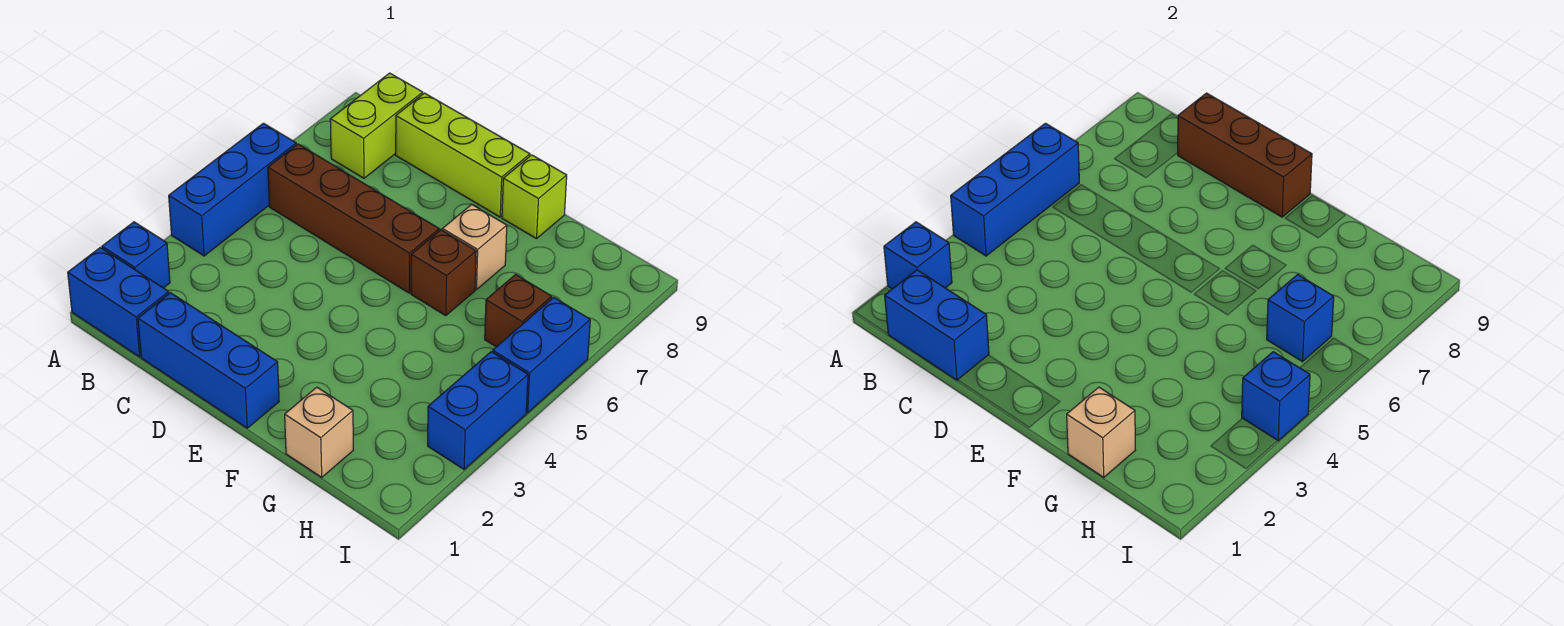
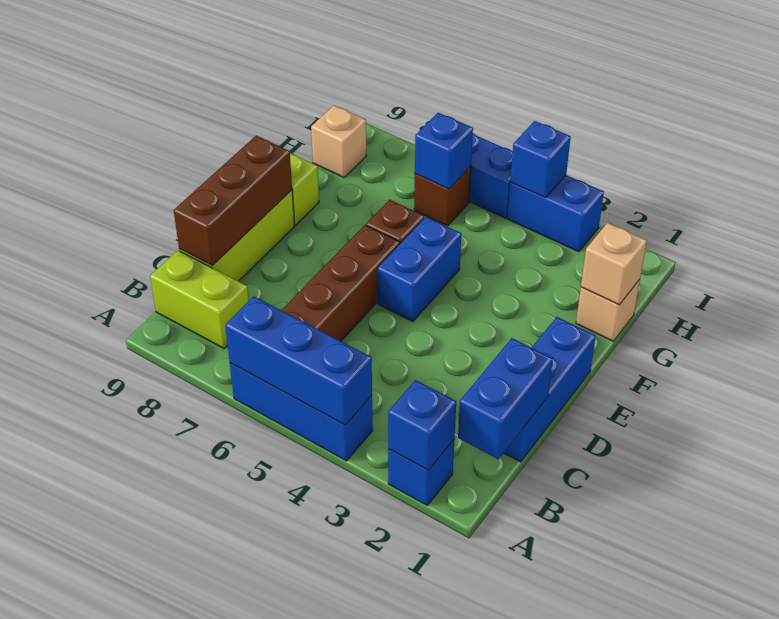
blue 1x2 brick [68,248,169,357] -> blue 1x2 brick moved to [378,217,461,322]
tan 1x1 brick [442,204,507,290] -> tan 1x1 brick moved to [311,105,366,177]

